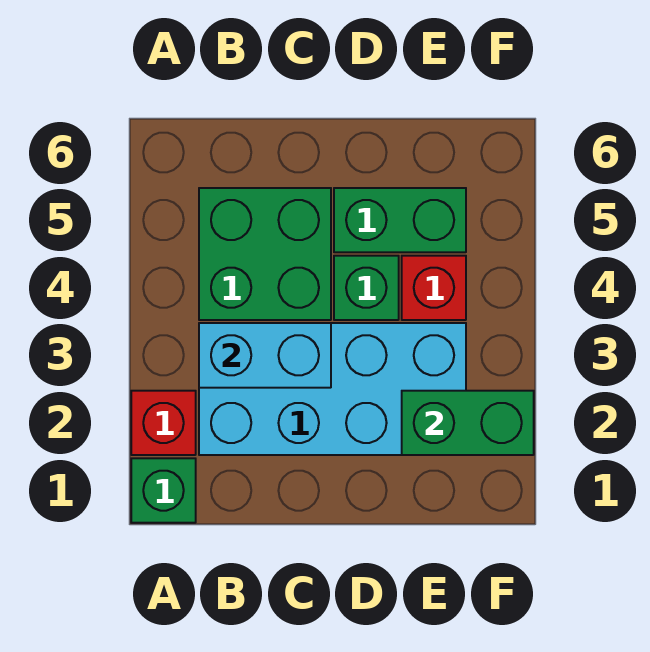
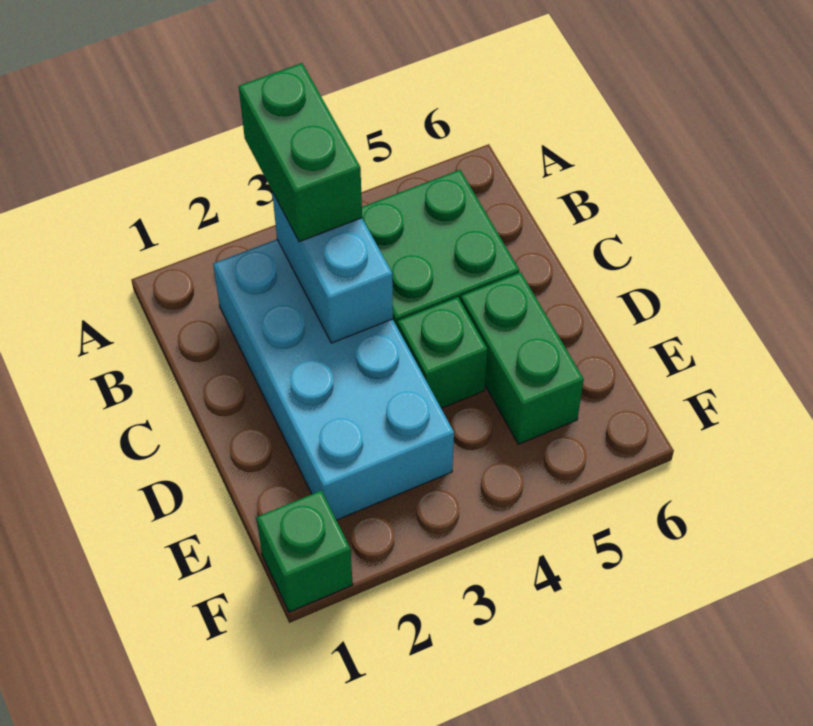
green 1x1 brick [131,458,196,523] -> green 1x1 brick moved to [256,490,353,612]
red 1x1 brick [131,391,196,455] -> none
green 1x2 brick [402,391,534,455] -> green 1x2 brick moved to [239,63,362,242]
red 1x1 brick [402,256,466,320] -> none

